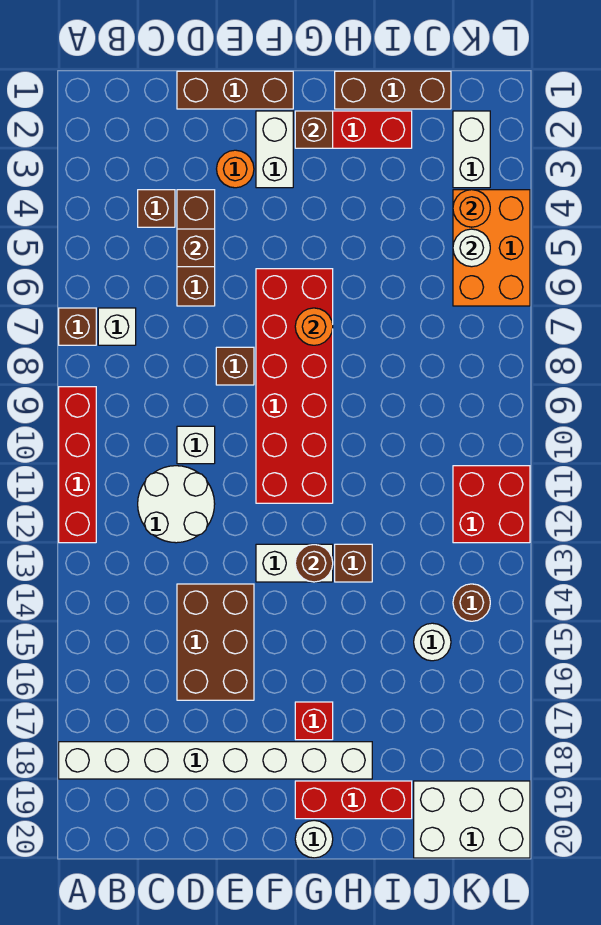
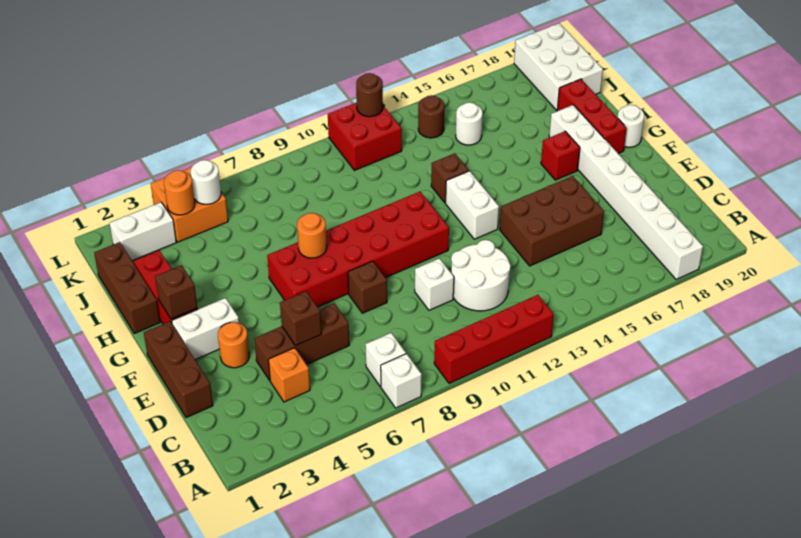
brown 1x1 brick [59,308,96,345] -> white 1x1 brick [381,354,422,408]
brown 1x1 brick [138,190,175,227] -> orange 1x1 brick [268,348,310,402]
brown 1x1 round brick [295,545,333,582] -> brown 1x1 round brick moved to [356,73,383,117]
orange 2x3 brick [453,190,530,306] -> orange 2x2 brick [151,167,228,242]

